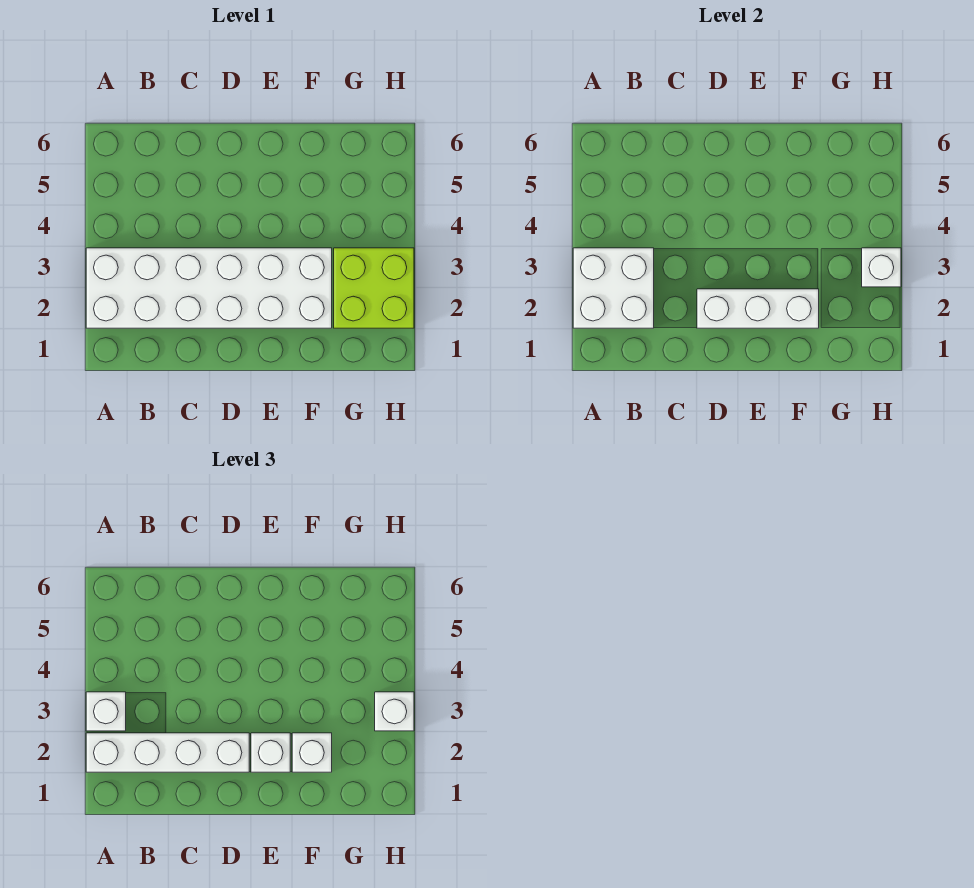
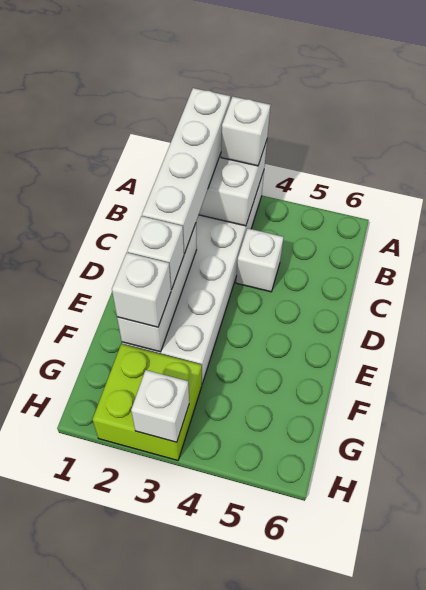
white 1x1 brick [375,692,414,731] -> white 1x1 brick moved to [236,228,284,292]

